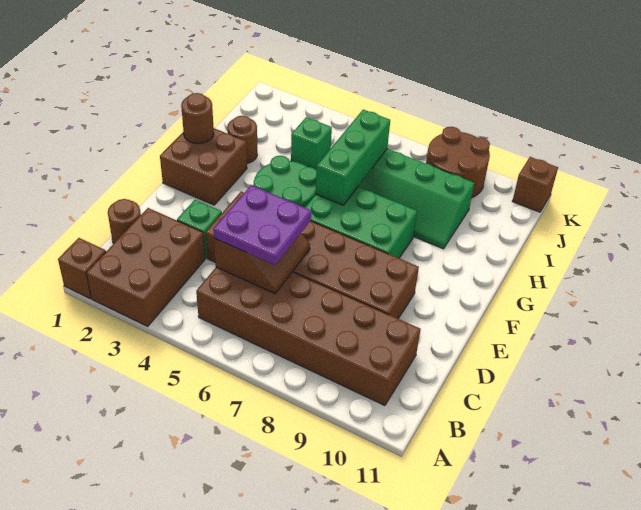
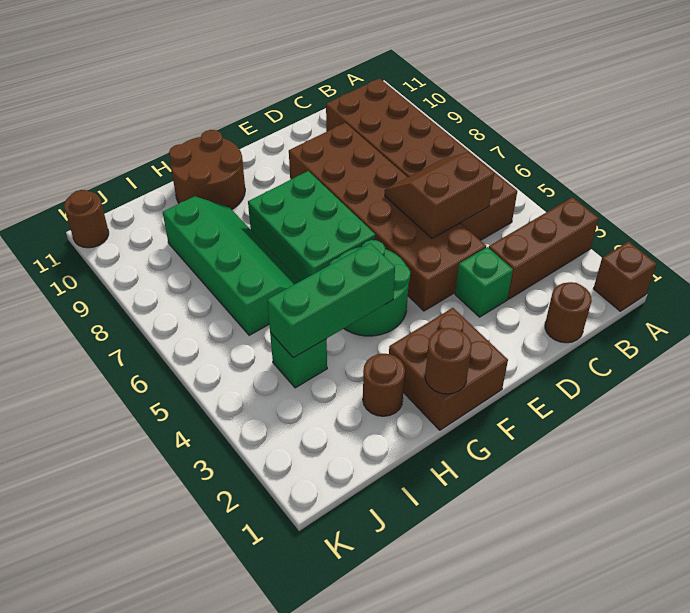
brown 2x3 brick [87,208,205,326] -> brown 1x3 brick [489,197,598,299]
purple 2x2 plate [213,185,311,265] -> none
green 1x3 brick [316,109,390,205] -> green 1x3 brick moved to [267,243,395,358]
brown 2x2 round brick [426,127,490,198] -> brown 2x2 round brick moved to [169,130,245,210]
brown 1x1 brick [513,157,558,212] -> brown 1x1 round brick [64,190,109,248]

